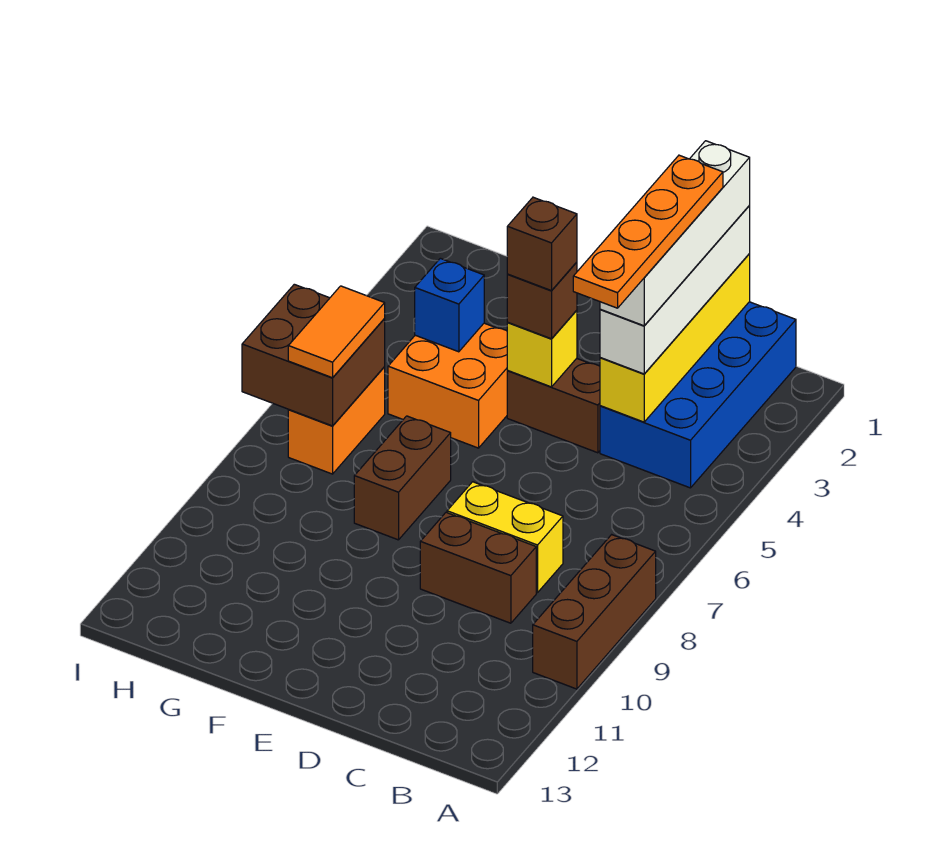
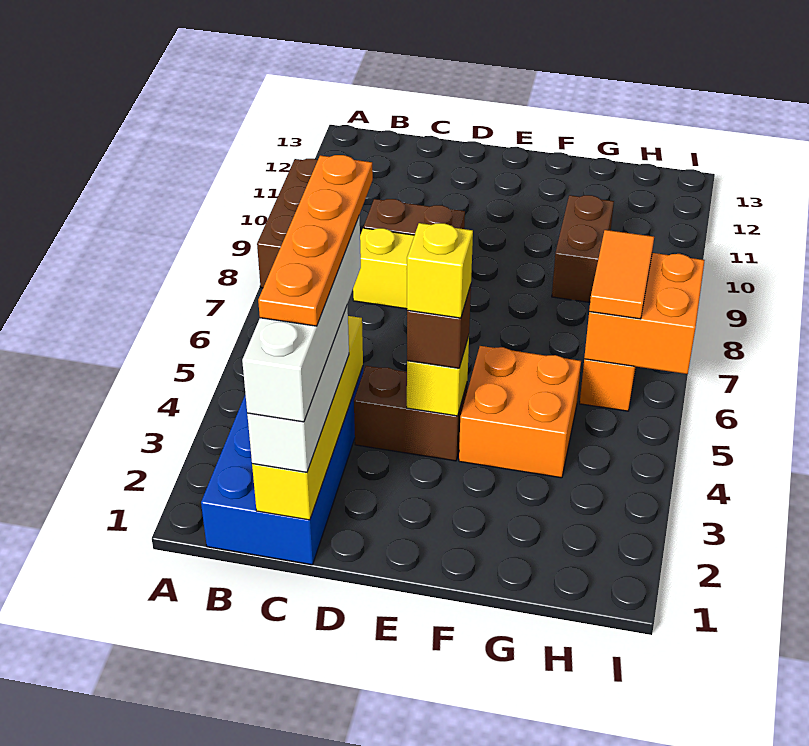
white 1x4 brick [600,206,750,374] -> white 1x3 brick [247,304,349,472]
brown 1x1 brick [507,197,577,291] -> yellow 1x1 brick [407,223,473,318]
brown 1x2 brick [354,416,451,540] -> brown 1x2 brick moved to [552,195,614,302]
blue 1x1 brick [415,258,484,352] -> none
brown 2x2 brick [242,284,385,426] -> orange 2x2 brick [584,253,705,374]

